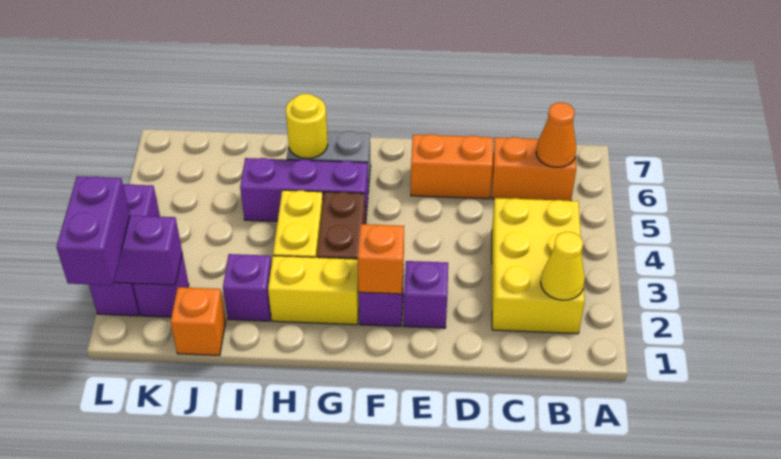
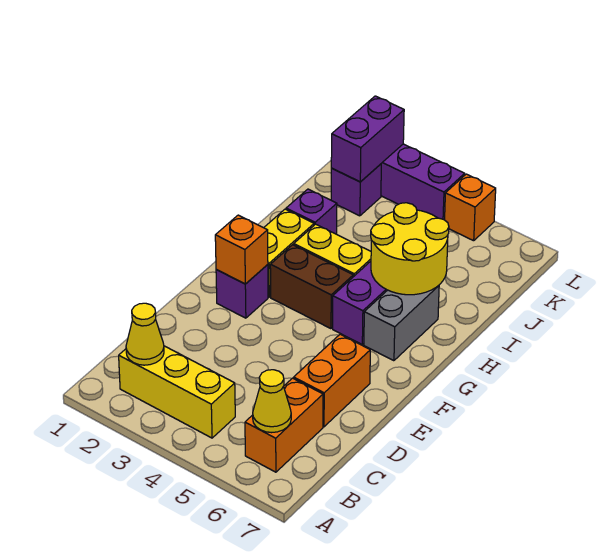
yellow 2x3 brick [492,198,585,334] -> yellow 1x3 brick [119,346,235,438]
orange 1x1 cone [536,102,576,167] -> yellow 1x1 cone [253,370,291,433]
purple 1x1 brick [404,261,448,328] -> none
yellow 1x1 round brick [286,94,328,158] -> yellow 2x2 round brick [371,203,449,295]
orange 1x1 brick [171,287,226,356] -> orange 1x1 brick moved to [445,174,496,241]
purple 1x2 brick [56,176,130,285] -> none

